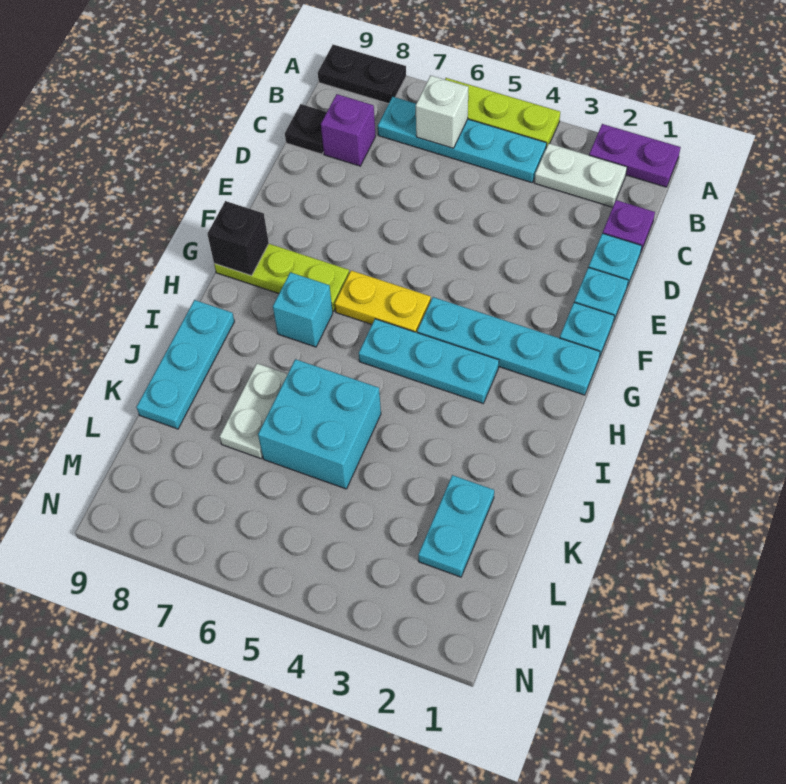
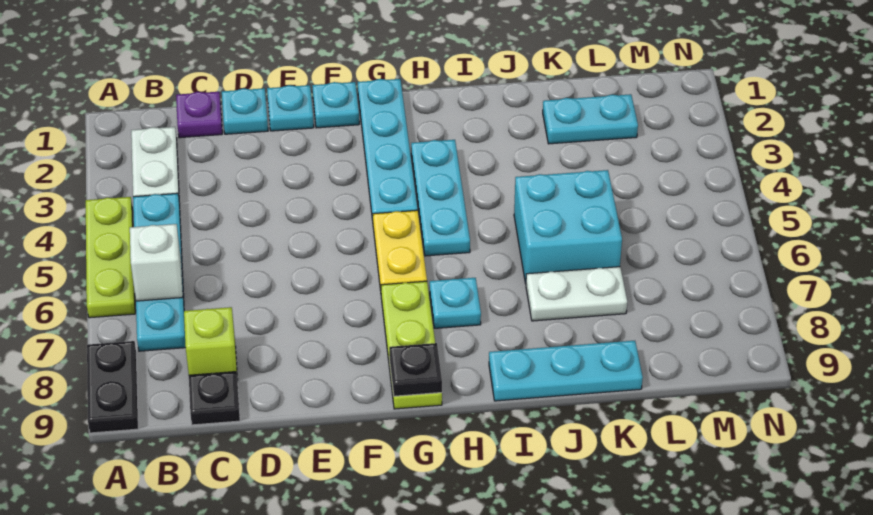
purple 1x2 plate [589,124,681,187] -> none
purple 1x1 brick [321,94,376,166] -> lime 1x1 brick [184,307,238,380]
black 1x1 brick [207,201,269,276] -> black 1x1 plate [389,343,442,396]
cyan 1x1 brick [273,272,333,347] -> cyan 1x1 plate [430,278,481,328]

